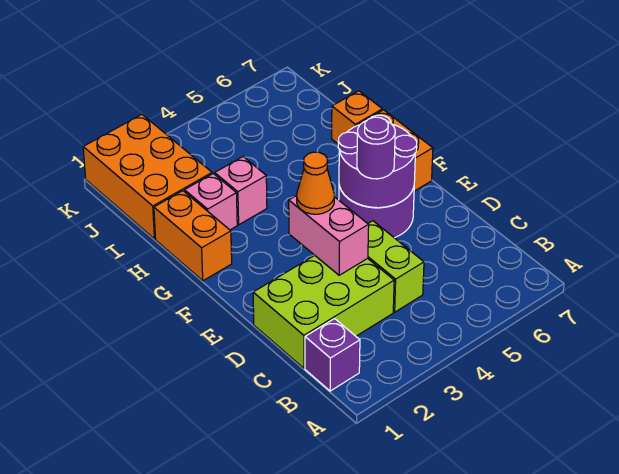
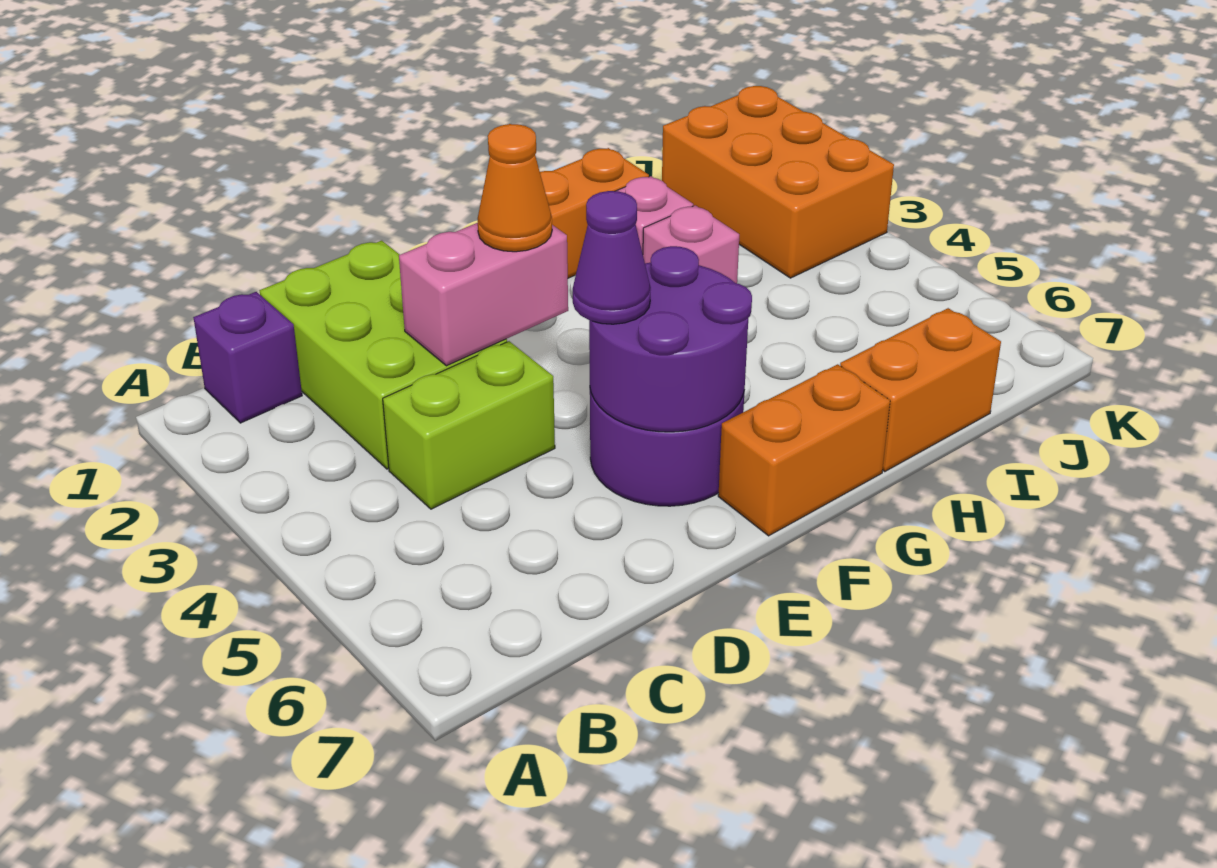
purple 1x1 round brick [357,117,395,179] -> purple 1x1 cone [573,191,651,324]
orange 1x1 brick [332,91,382,144] -> orange 1x2 brick [840,308,1001,472]
orange 2x3 brick [83,115,212,239] -> orange 2x3 brick turned to [662,86,894,278]

